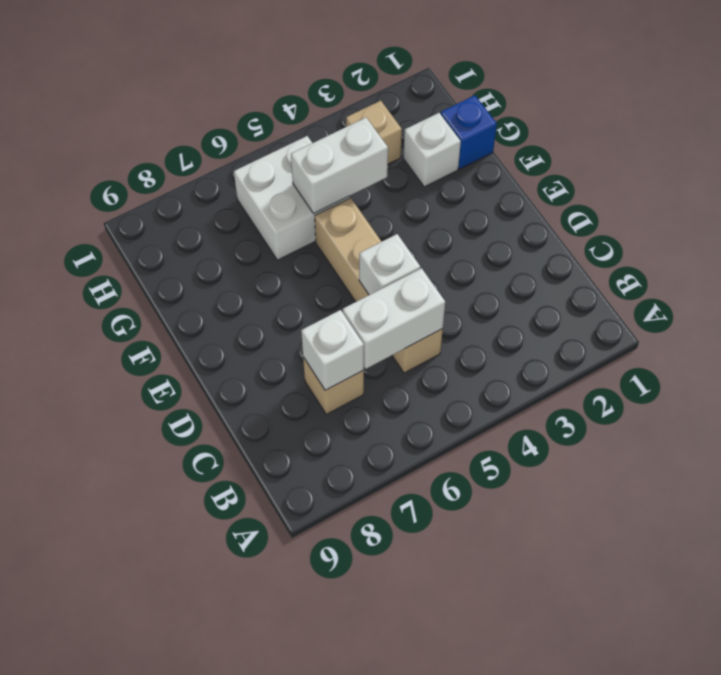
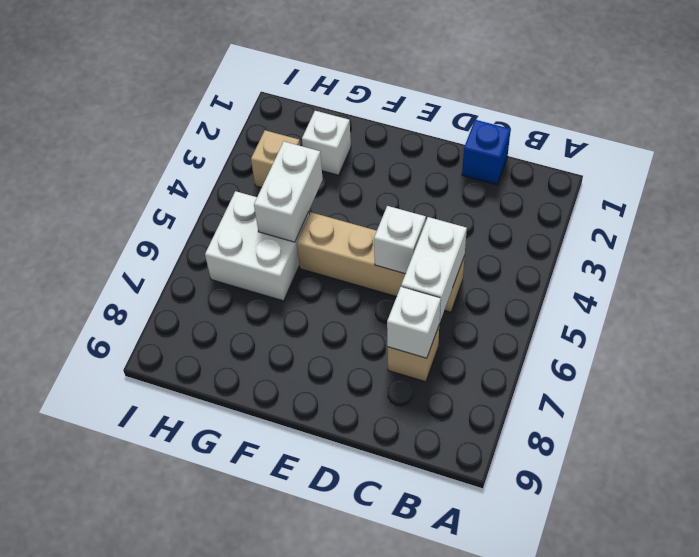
blue 1x1 brick [441,95,497,169] -> blue 1x1 brick moved to [462,120,511,185]

